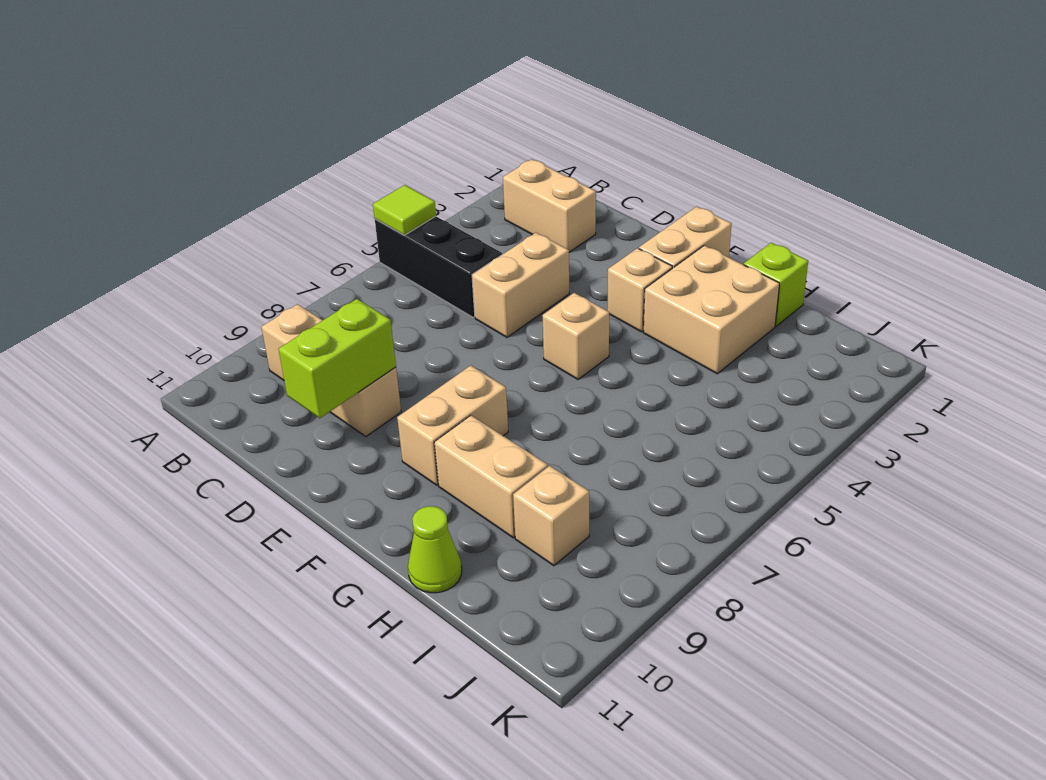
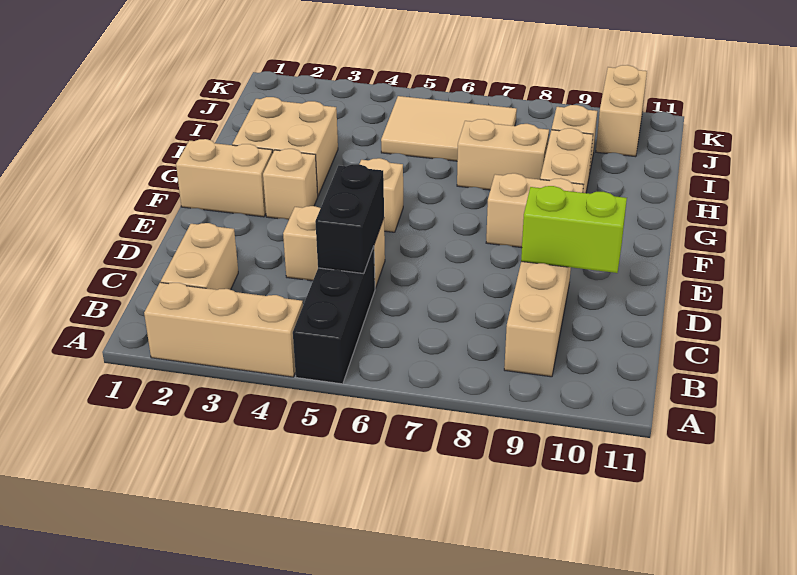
none -> tan 1x3 brick [144,282,303,377]
lime 1x1 tile [373,185,436,235] -> none
none -> black 1x2 brick [315,164,384,274]
lime 1x1 brick [744,243,808,326] -> none
none -> tan 1x2 brick [457,119,549,190]
lime 1x1 cone [408,506,462,593] -> none
none -> tan 2x3 tile [381,96,517,161]
none -> tan 1x2 brick [596,65,647,157]

